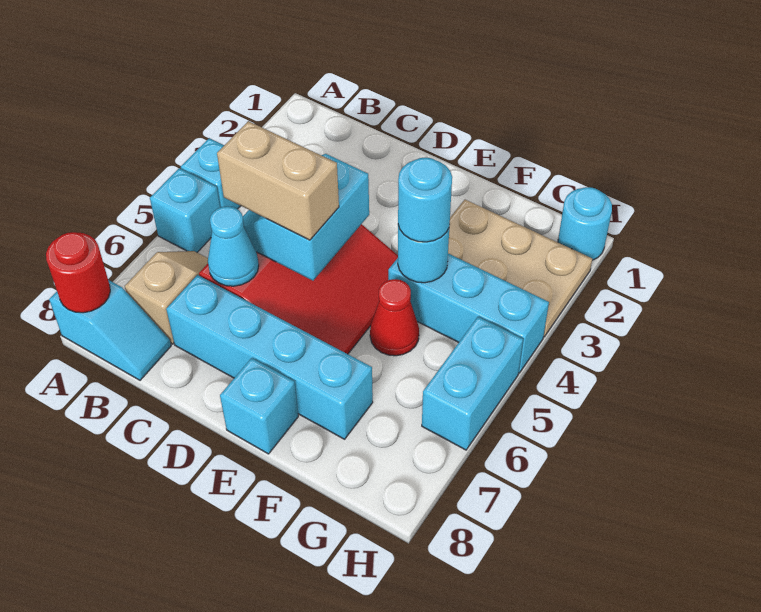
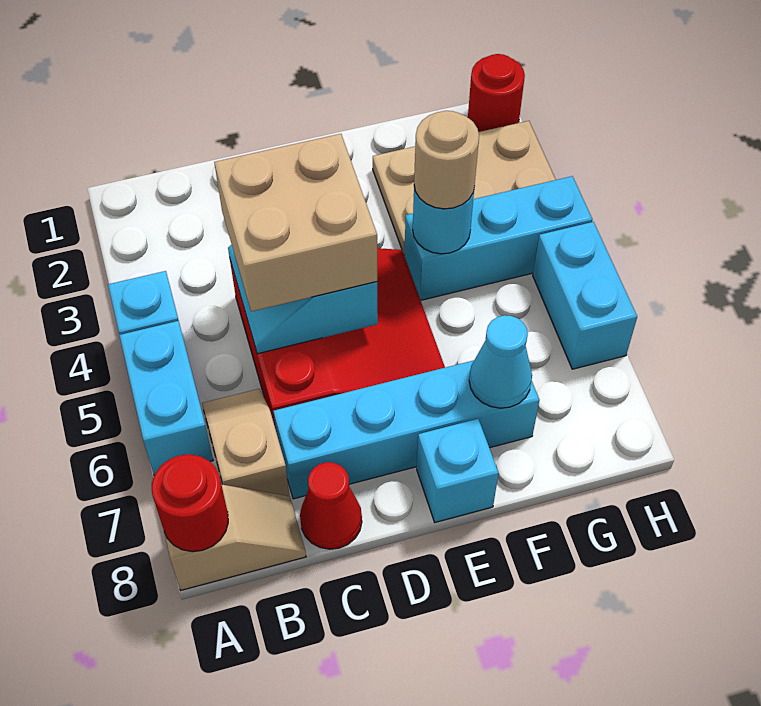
cyan 1x1 brick [150,168,220,252] -> cyan 1x2 brick [119,321,213,475]
cyan 1x2 slope [49,280,171,380] -> tan 1x2 slope [164,485,306,590]
tan 1x2 brick [217,121,339,240] -> tan 2x2 brick [214,134,377,312]
cyan 1x1 cone [208,206,259,286] -> cyan 1x1 cone moved to [469,315,532,408]
cyan 1x1 round brick [398,157,452,242] -> tan 1x1 round brick [414,111,479,209]
red 1x1 cone [370,279,419,356] -> red 1x1 cone moved to [300,462,362,549]
cyan 1x1 round brick [558,187,612,260] -> red 1x1 round brick [468,54,525,132]

